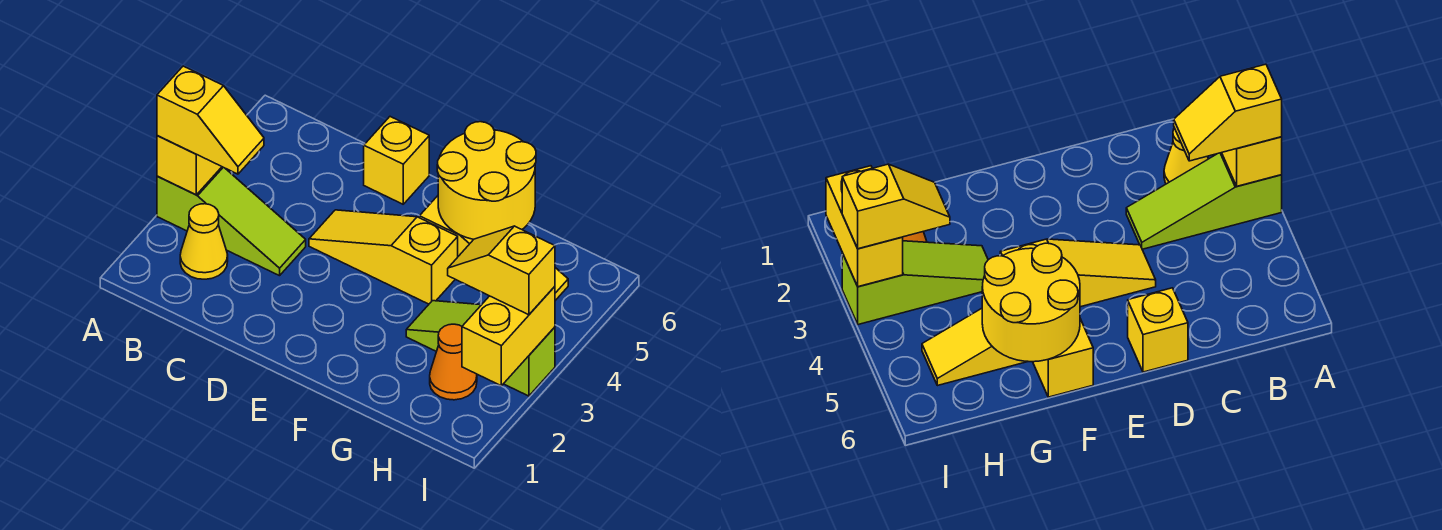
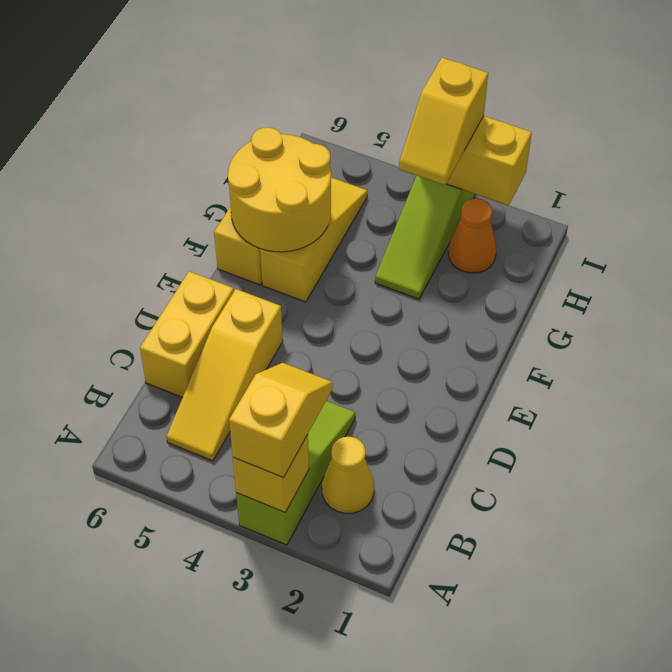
yellow 1x3 slope [309,210,458,304] -> yellow 1x3 slope moved to [167,289,283,461]
yellow 1x1 brick [364,117,429,204] -> yellow 1x2 brick [140,271,234,398]

